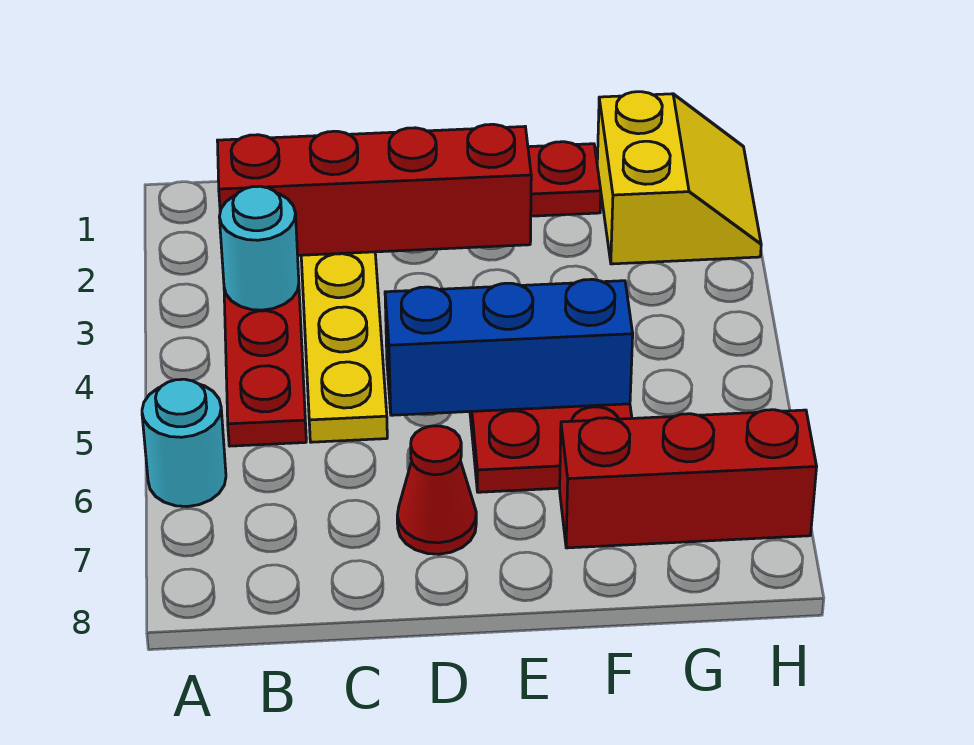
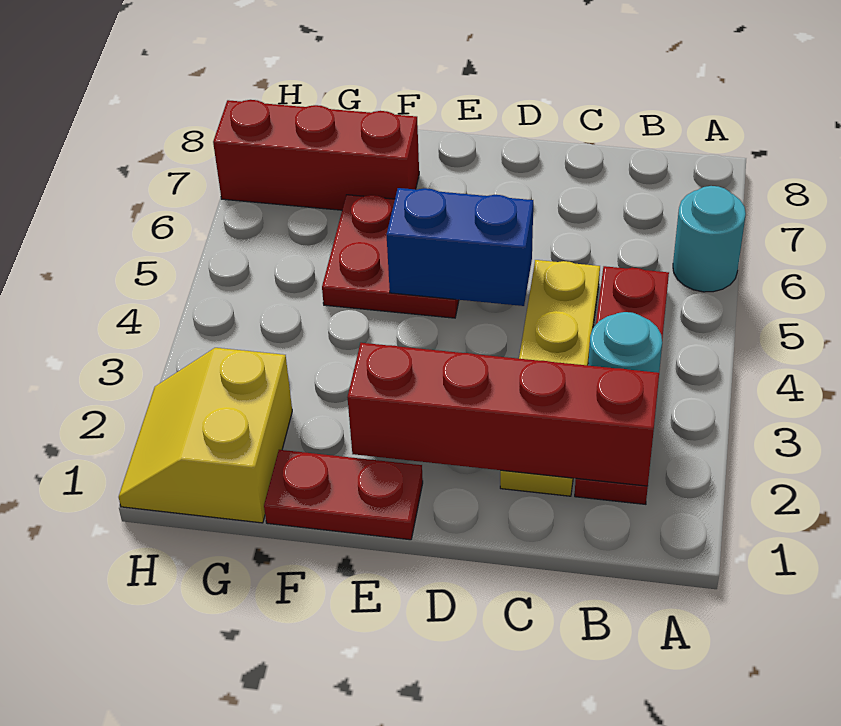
blue 1x3 brick [385,279,633,415] -> blue 1x2 brick [387,188,533,306]
red 1x1 cone [397,426,476,554] -> none

